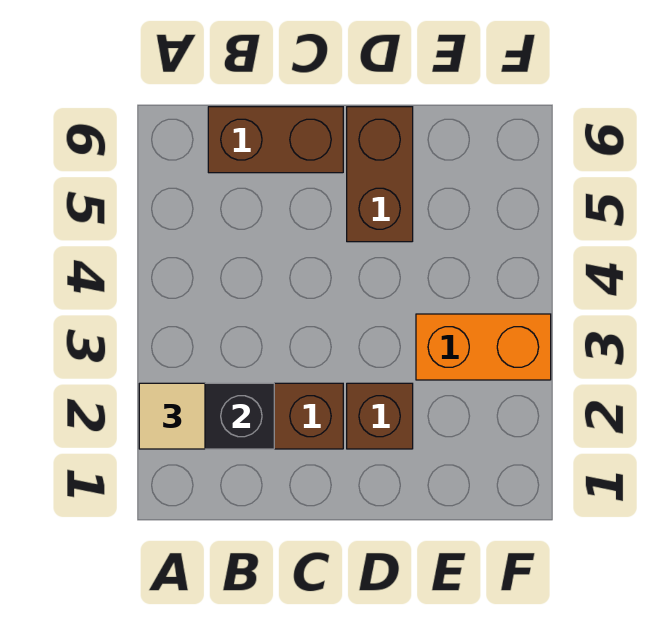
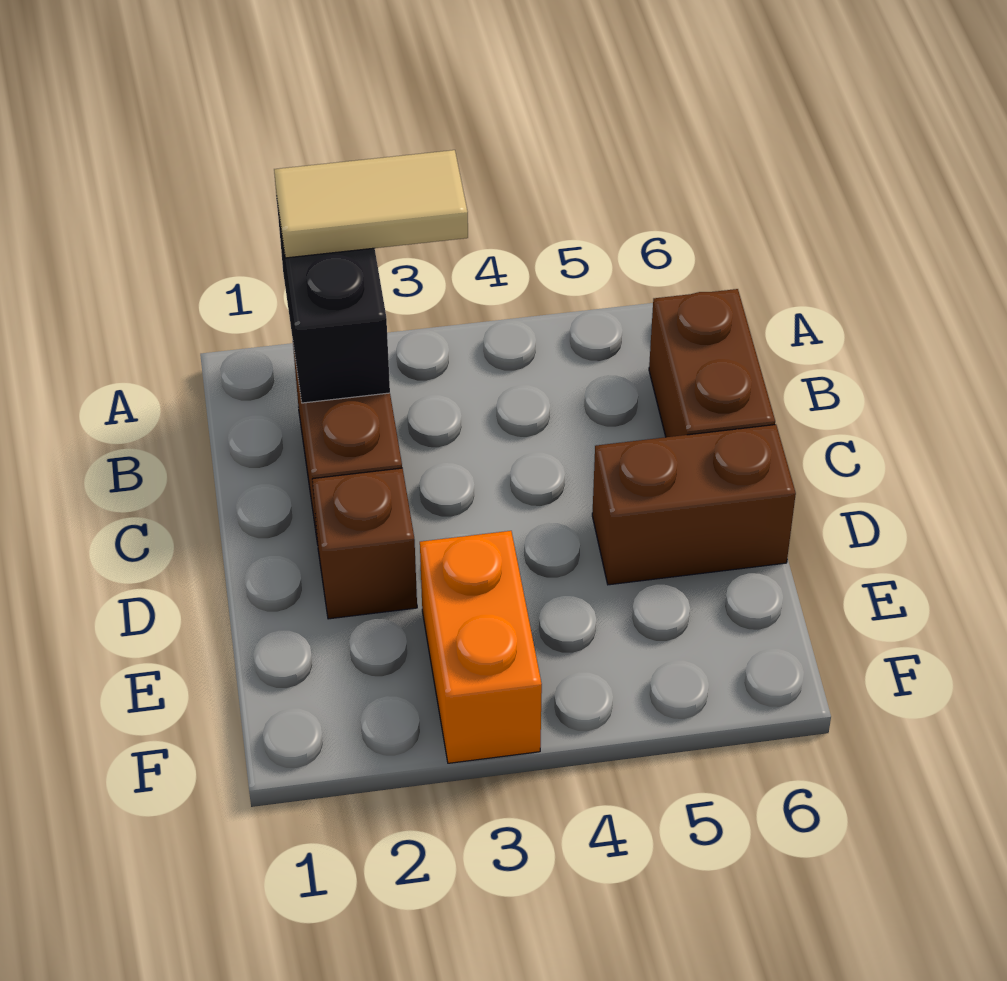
tan 1x1 tile [139,383,205,449] -> tan 1x2 tile [274,150,468,258]

